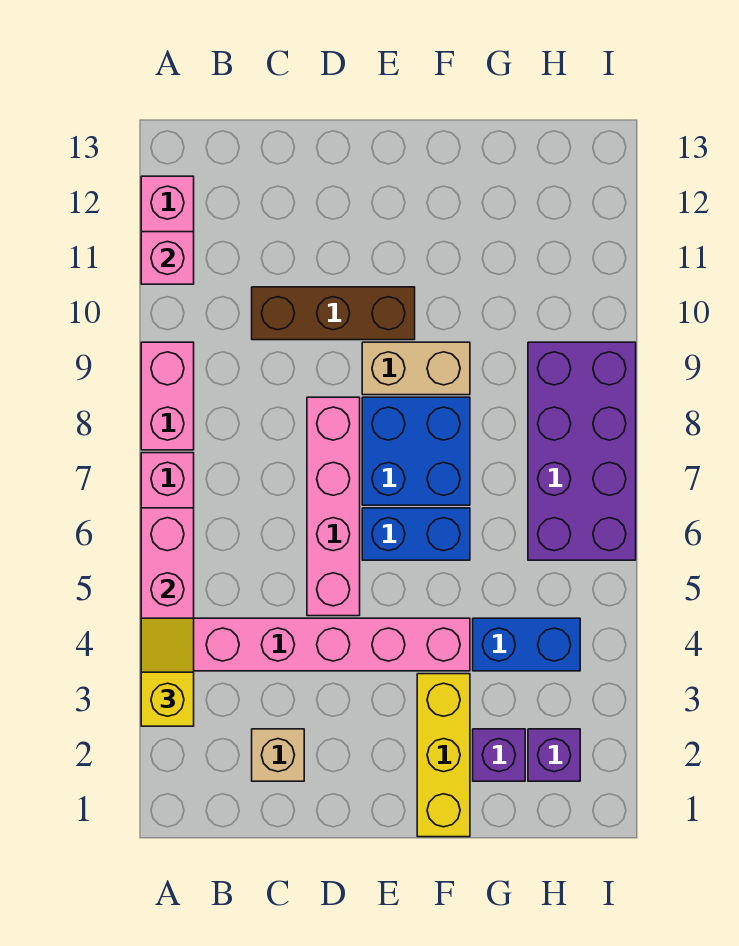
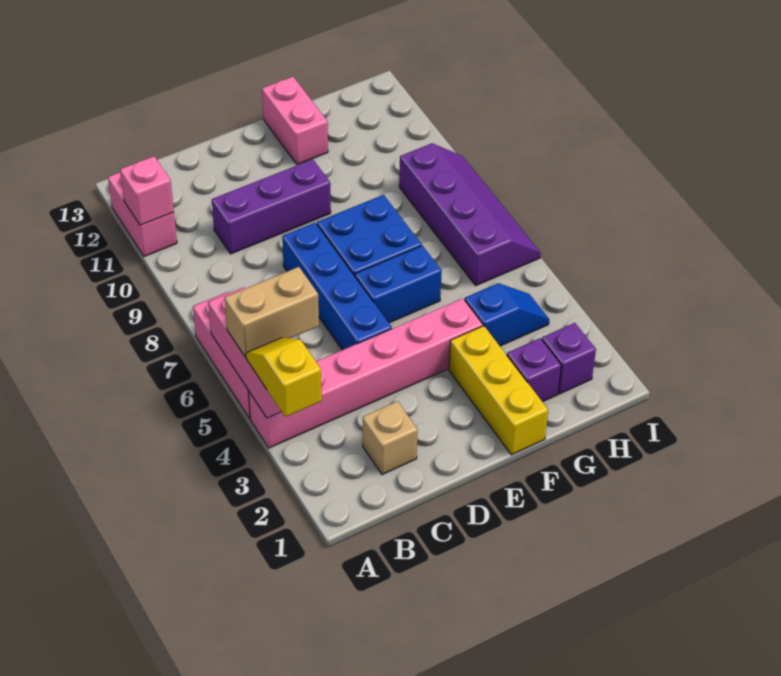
pink 1x2 brick [141,342,194,450] -> pink 1x2 brick moved to [262,77,328,165]
brown 1x3 brick [252,287,415,340] -> purple 1x3 brick [212,159,331,254]
pink 1x4 brick [307,397,360,616] -> blue 1x4 brick [282,223,392,350]
tan 1x2 brick [362,342,470,395] -> tan 1x2 brick moved to [225,267,319,357]
blue 1x2 brick [473,618,580,671] -> blue 1x2 slope [465,283,549,346]
purple 2x4 brick [528,342,636,560] -> purple 2x4 slope [399,143,541,285]

